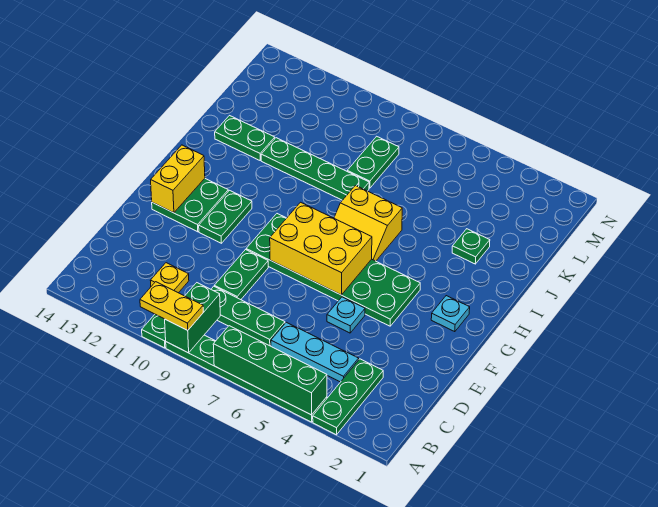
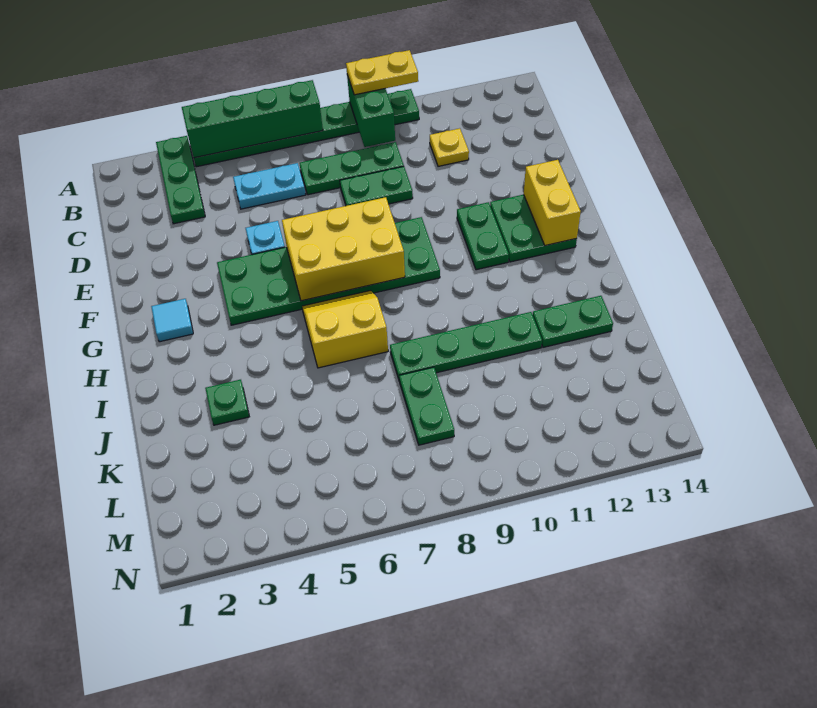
cyan 1x3 plate [271,322,359,382] -> cyan 1x2 plate [233,163,306,209]
green 1x2 plate [214,250,268,300] -> green 1x2 plate turned to [340,166,413,206]
cyan 1x1 plate [431,296,470,332] -> cyan 1x1 tile [151,299,193,342]

